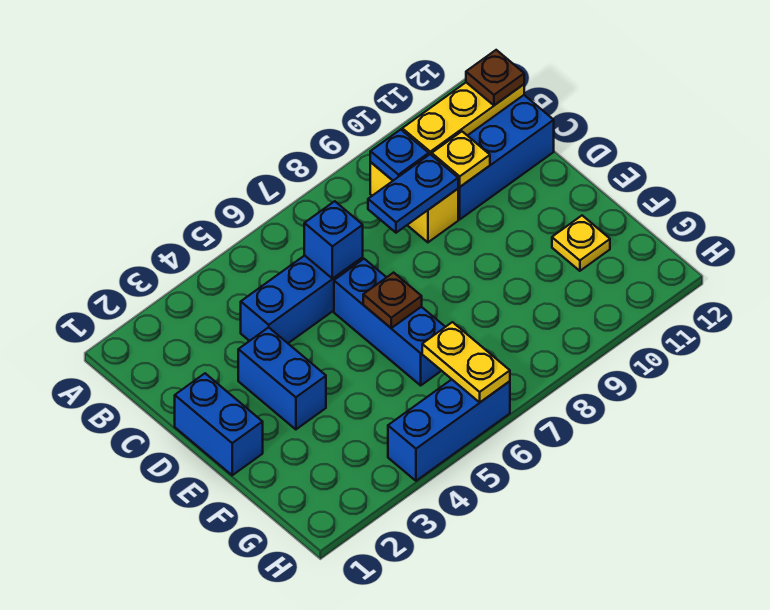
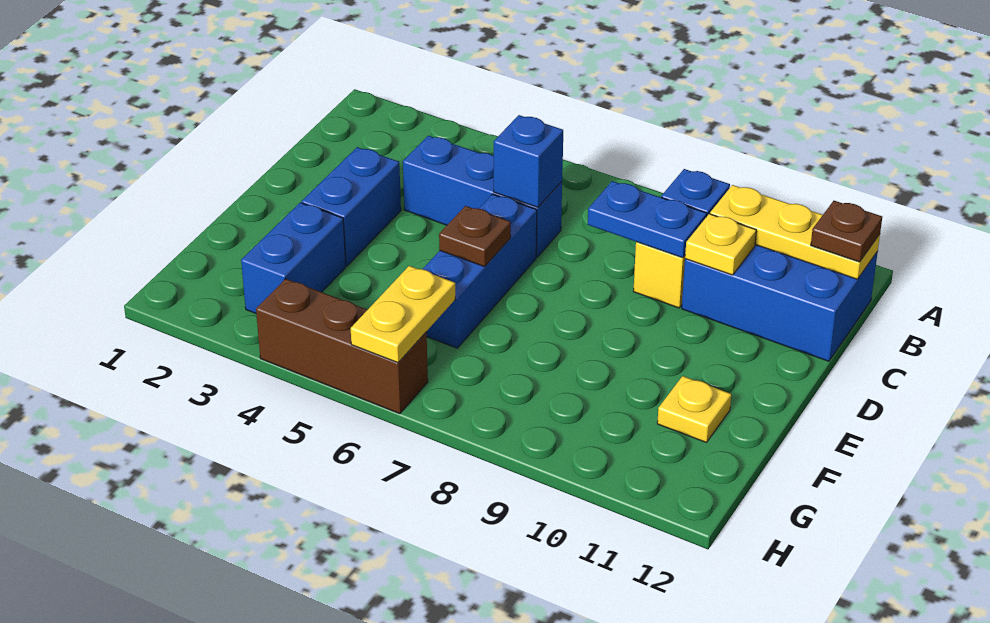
blue 1x2 brick [175,373,263,475] -> blue 1x2 brick moved to [241,203,346,313]
blue 1x3 brick [388,380,510,481] -> brown 1x3 brick [256,279,428,414]

